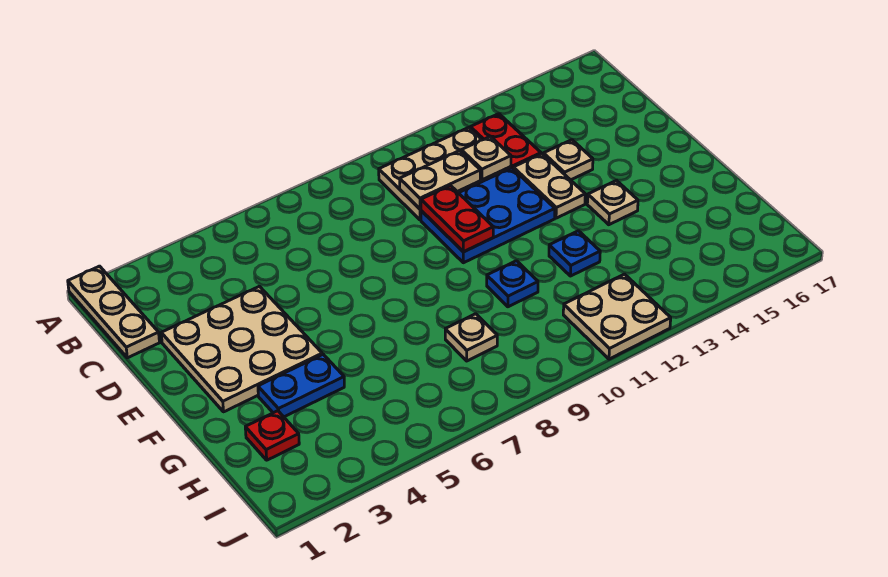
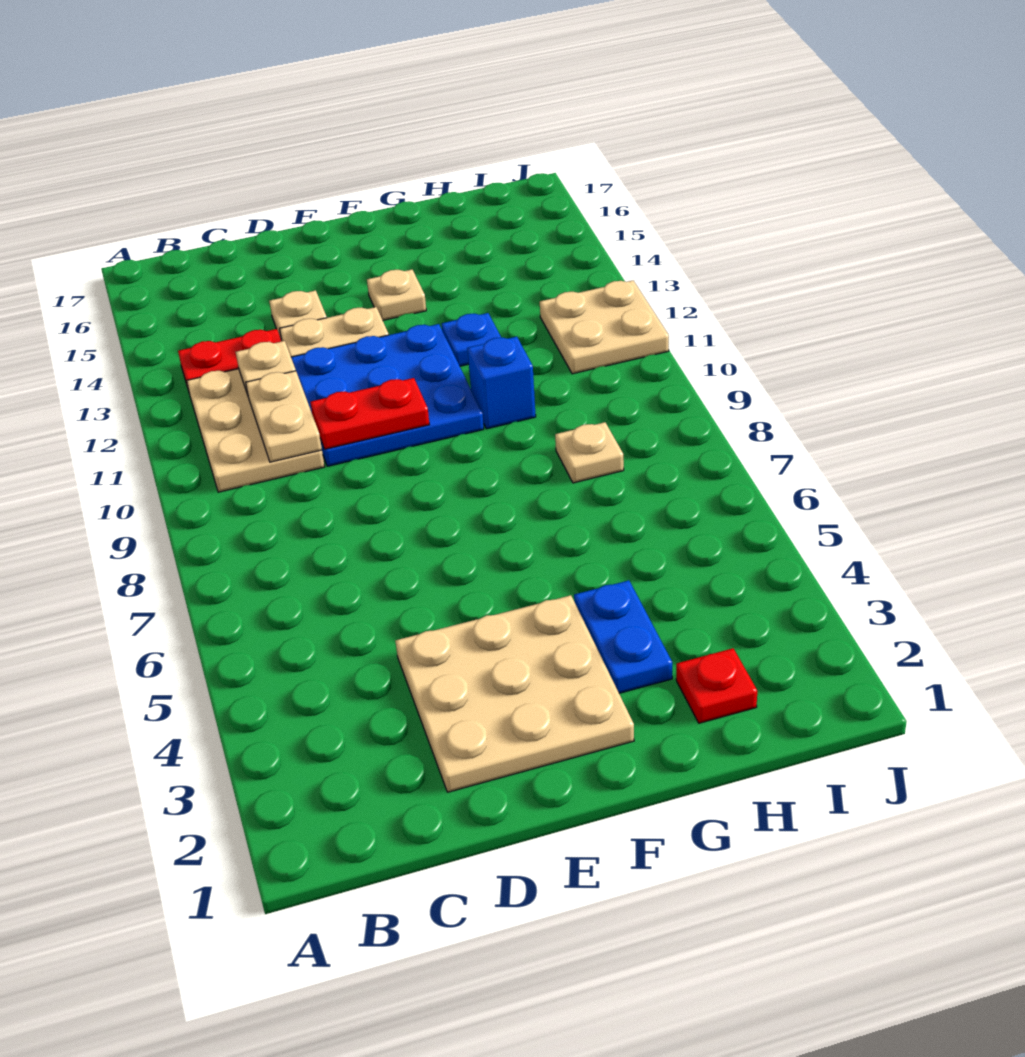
tan 1x3 plate [68,266,160,358] -> none
blue 2x3 plate [421,168,555,263] -> blue 3x3 plate [291,324,484,466]
blue 1x1 plate [487,261,538,307] -> blue 1x1 brick [467,337,536,429]

